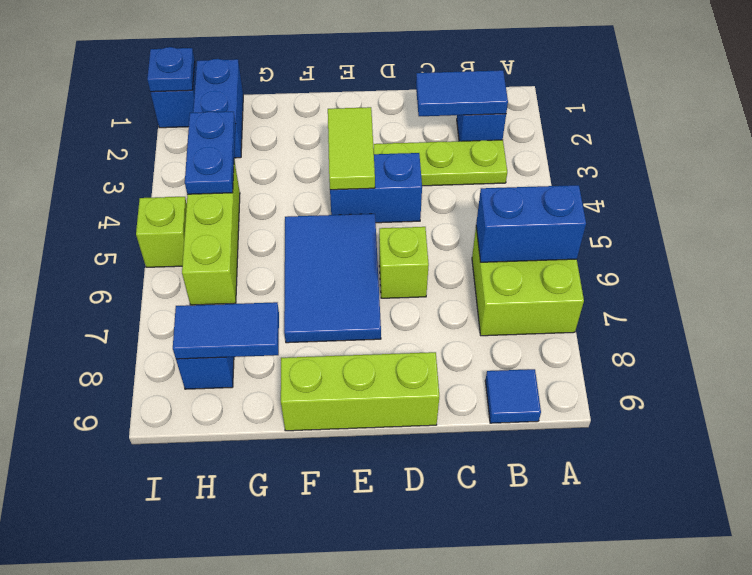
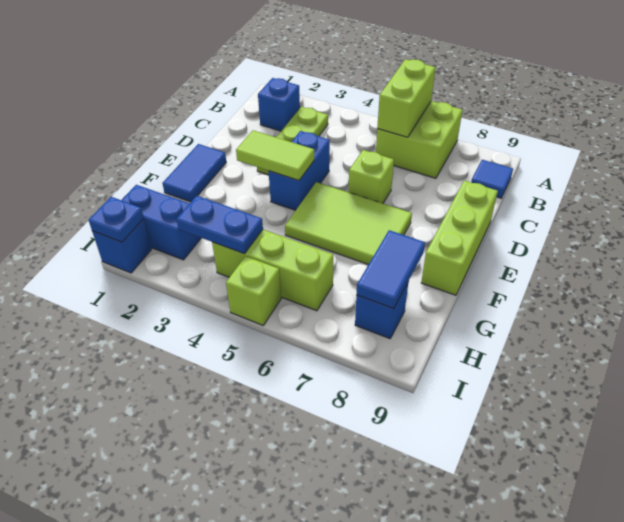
blue 1x2 brick [476,185,586,262] -> lime 1x2 brick [377,59,435,137]
blue 1x2 tile [416,70,508,116] -> blue 1x2 tile moved to [162,144,226,202]
blue 2x3 tile [284,214,381,343] -> lime 2x3 tile [285,182,412,265]

